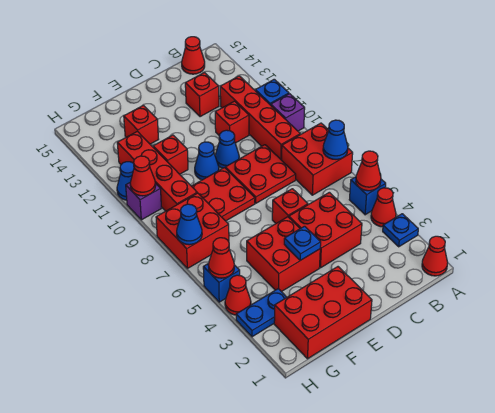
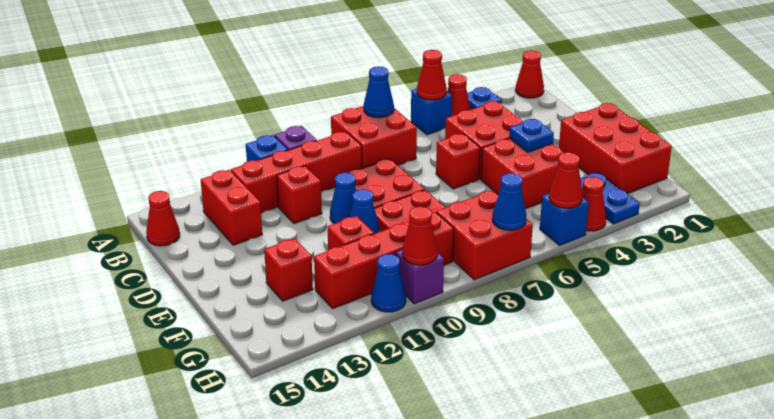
red 1x1 brick [185,73,219,117] -> red 1x2 brick [201,170,262,245]

